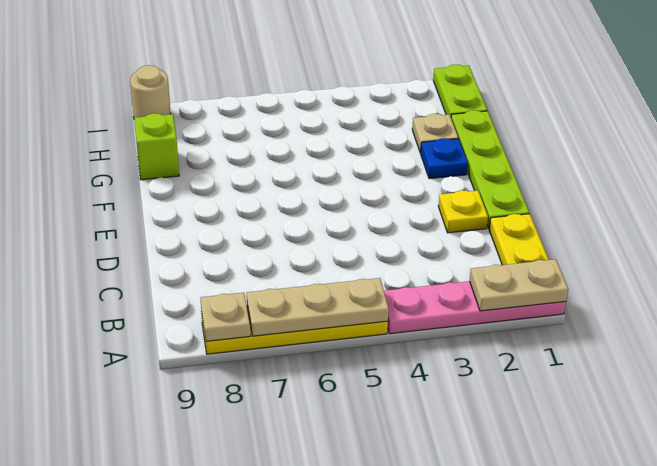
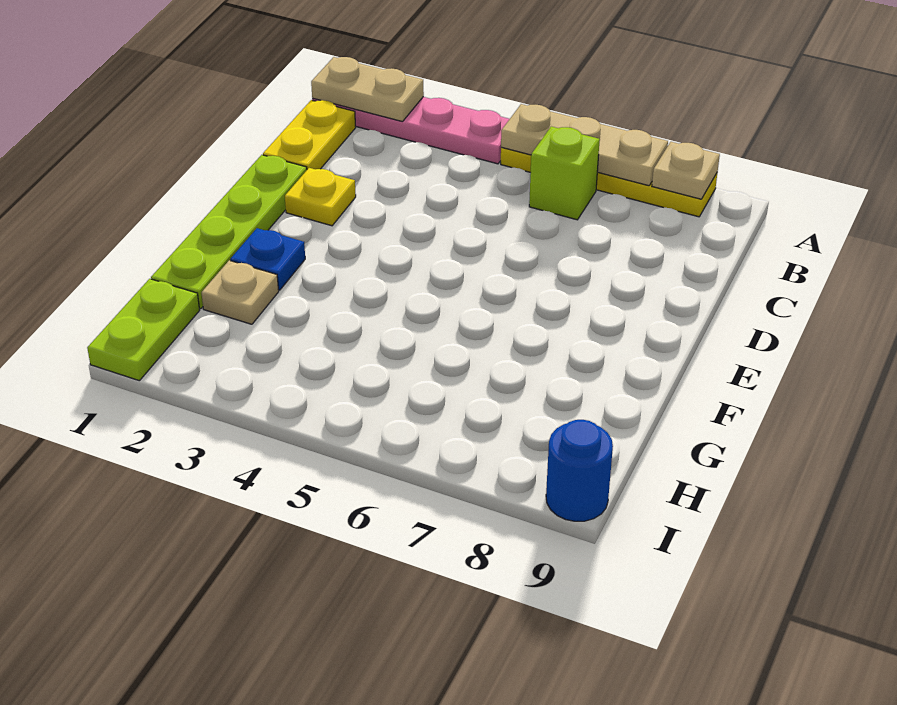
lime 1x1 brick [134,113,179,180] -> lime 1x1 brick moved to [529,127,600,220]
tan 1x1 round brick [130,65,171,118] -> blue 1x1 round brick [546,420,613,521]

